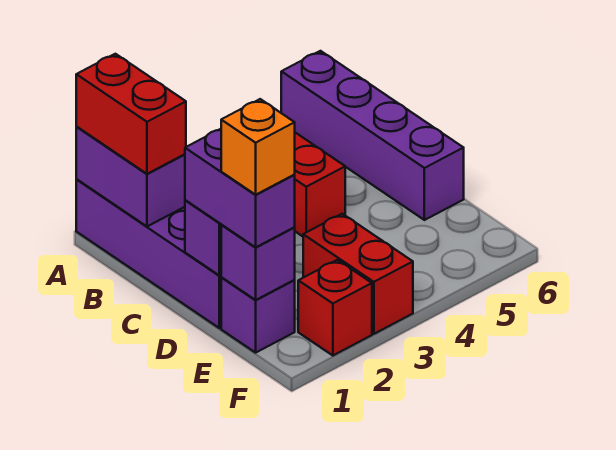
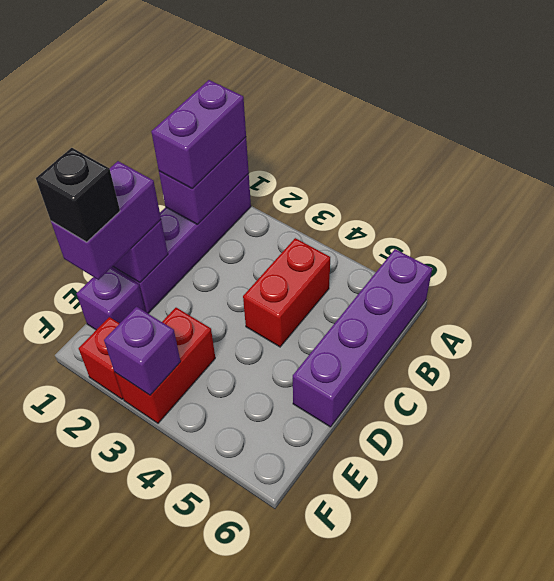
red 1x2 brick [76,54,186,174] -> purple 1x2 brick [151,80,246,189]
purple 1x1 brick [221,225,295,300] -> purple 1x1 brick moved to [104,307,181,395]
orange 1x1 brick [221,99,295,195] -> black 1x1 brick [36,148,120,242]

